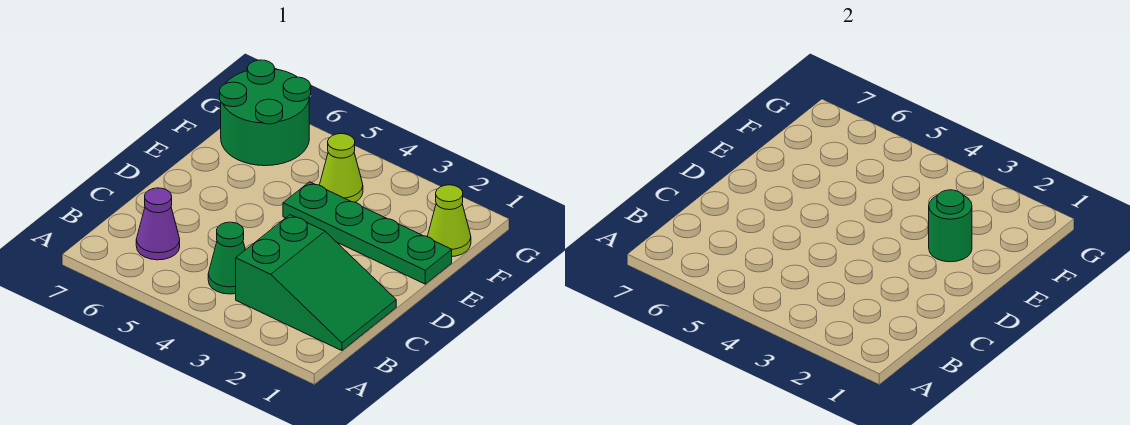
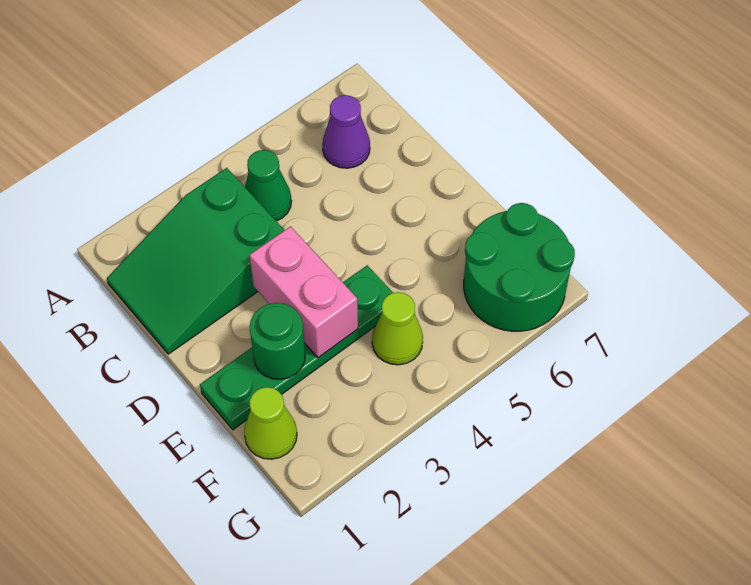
none -> pink 1x2 brick [249,227,358,358]

